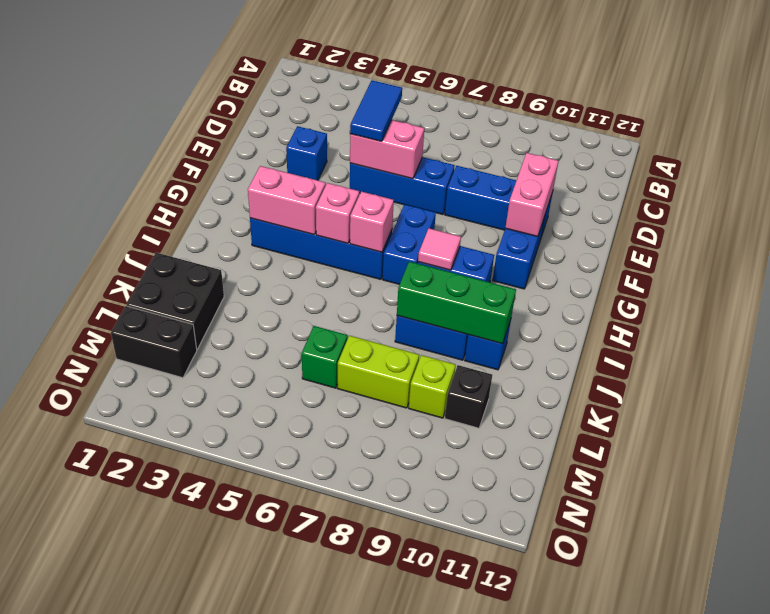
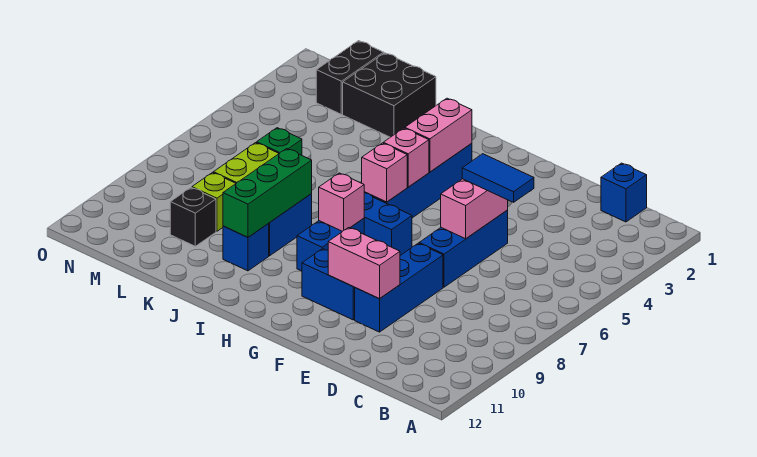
blue 1x1 brick [286,126,327,180] -> blue 1x1 brick moved to [601,163,647,222]
pink 1x1 tile [418,228,461,270] -> pink 1x1 brick [319,173,364,231]

